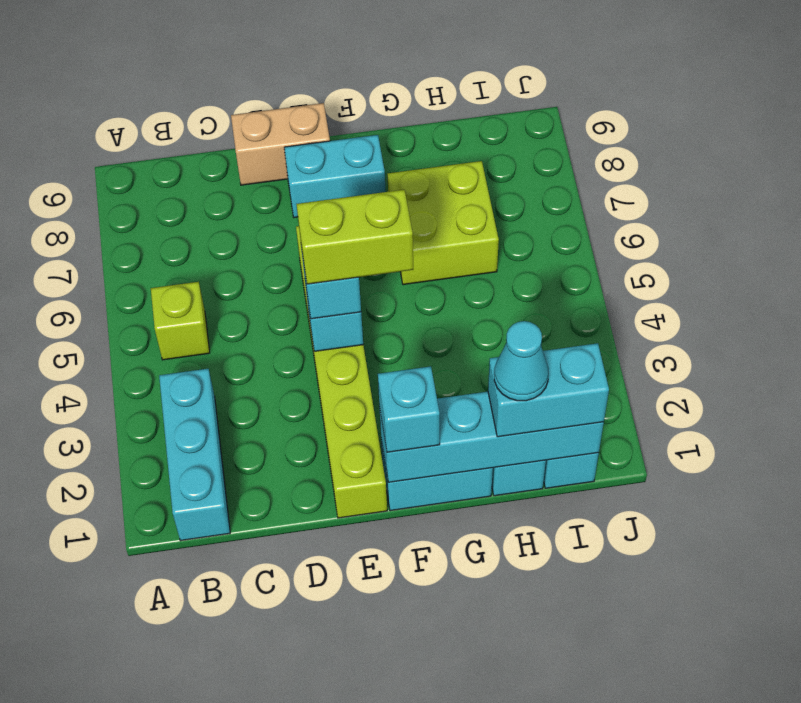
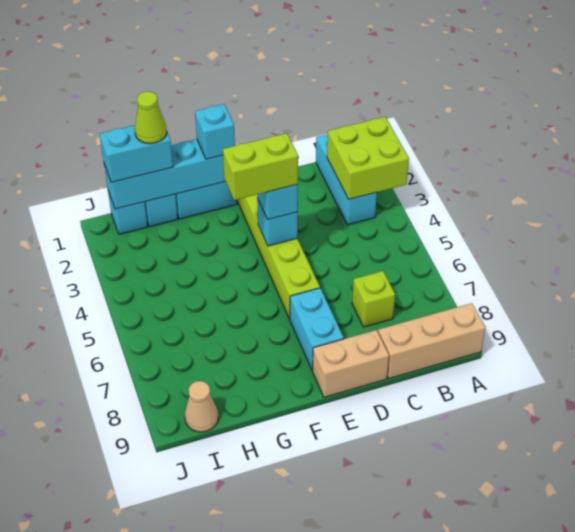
none -> tan 1x3 brick [378,303,485,379]
lime 1x1 brick [151,282,210,360] -> lime 1x1 brick moved to [352,271,395,327]
cyan 1x2 brick [284,135,386,218] -> cyan 1x2 brick turned to [290,288,344,371]
lime 2x2 brick [388,161,499,285] -> lime 2x2 brick moved to [327,117,409,199]
cyan 1x1 cone [494,321,549,401] -> lime 1x1 cone [135,91,167,144]
none -> tan 1x1 cone [185,381,218,432]

